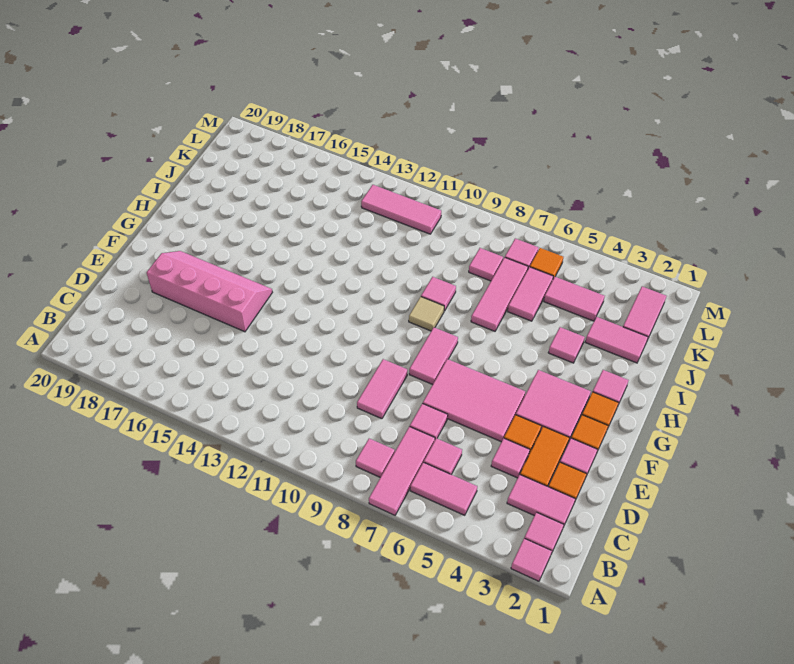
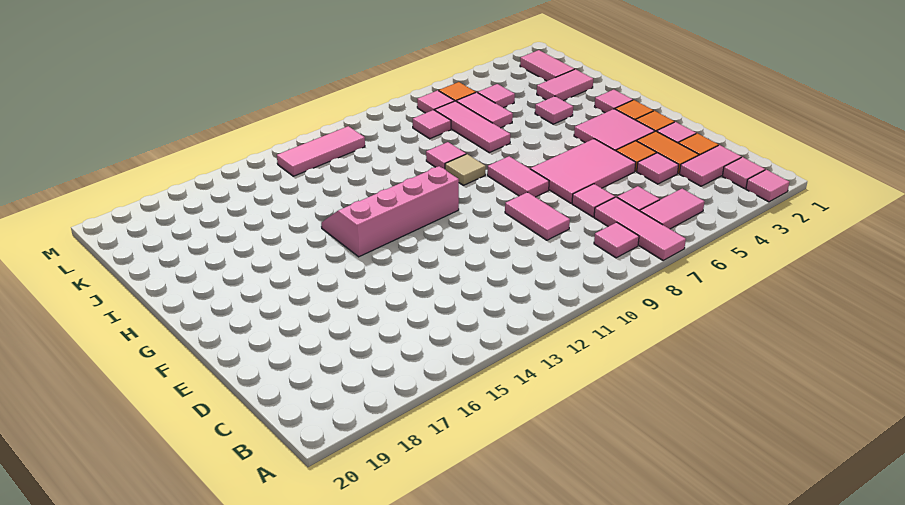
pink 2x4 slope [147,251,272,332] -> pink 2x4 slope moved to [321,166,459,257]
pink 1x2 tile [544,277,605,321] -> pink 1x1 tile [478,84,515,108]

